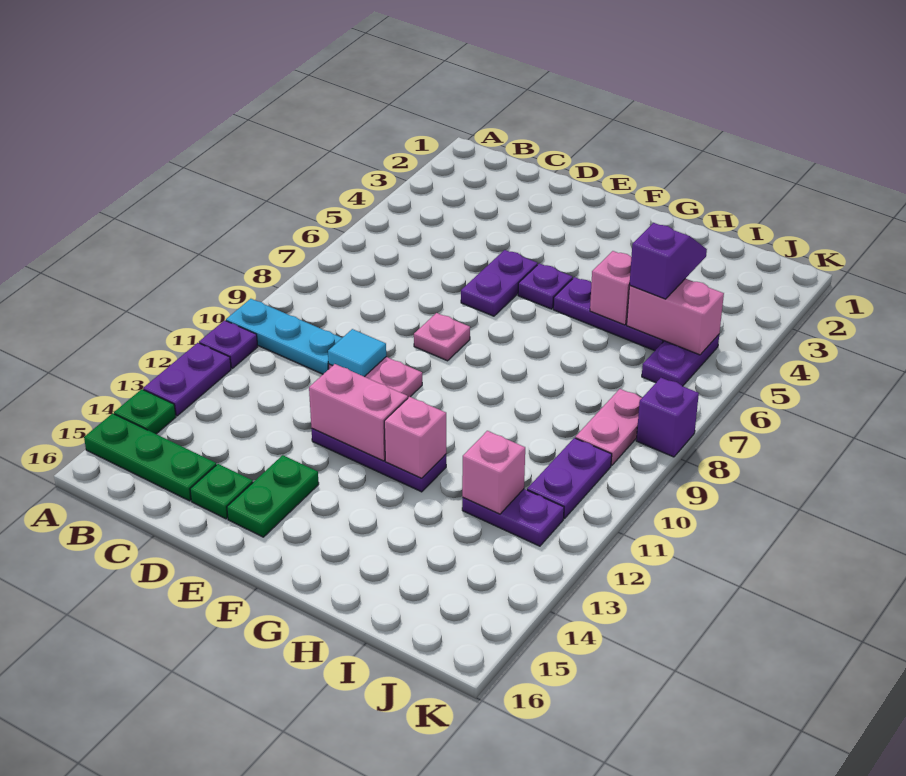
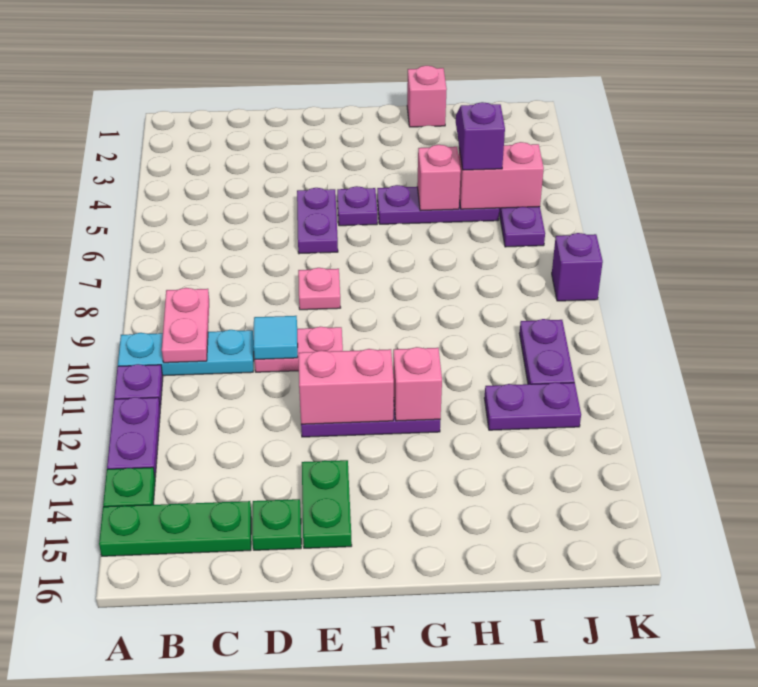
pink 1x1 brick [462,431,525,514] -> pink 1x1 brick moved to [407,66,447,127]
pink 1x2 plate [575,389,642,466] -> pink 1x2 plate moved to [162,288,209,363]

